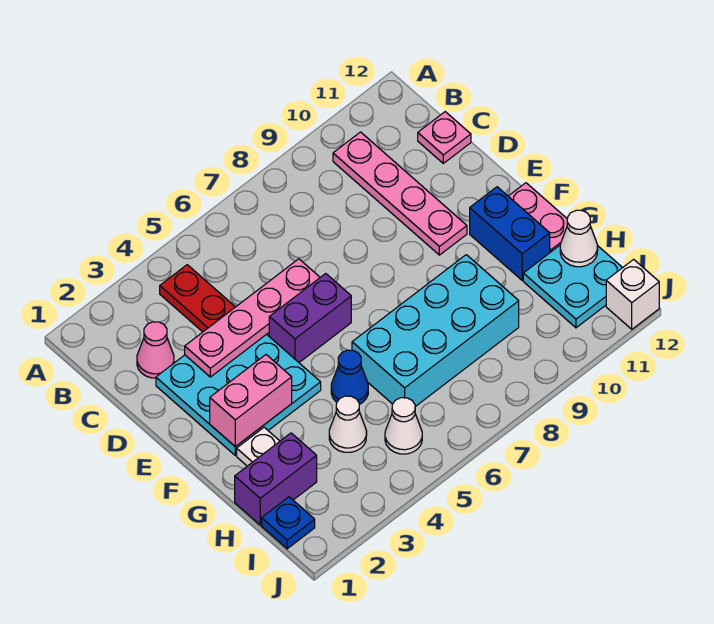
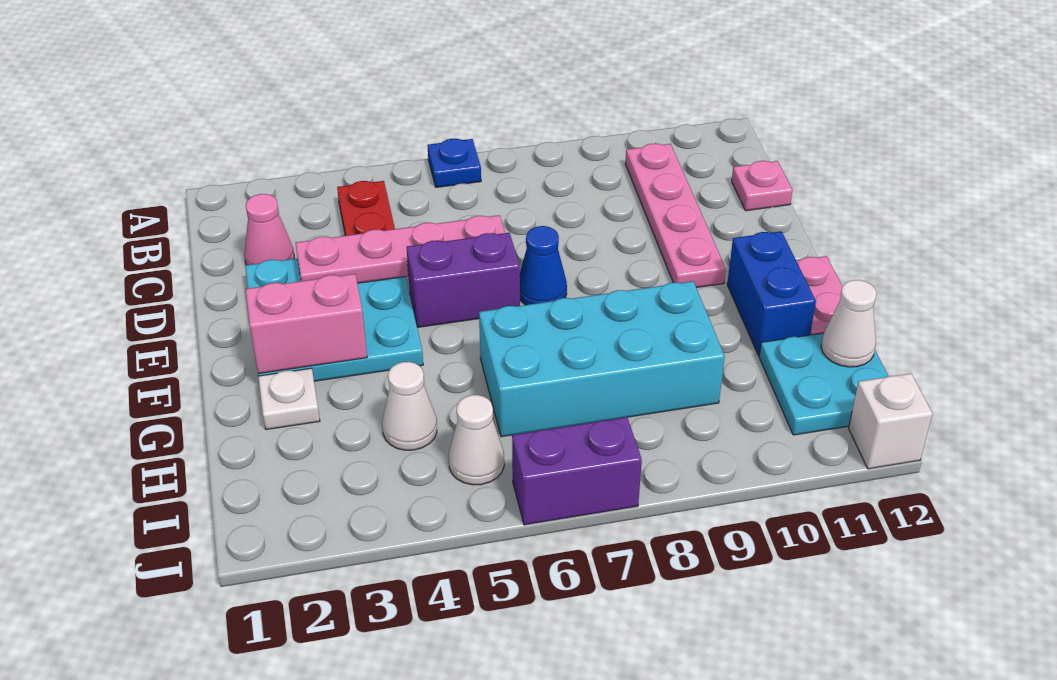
blue 1x1 cone [331,350,368,404] -> blue 1x1 cone moved to [520,226,567,305]
purple 1x2 brick [235,433,317,525] -> purple 1x2 brick moved to [512,417,642,525]
blue 1x1 plate [262,497,315,549] -> blue 1x1 plate moved to [427,139,481,187]

